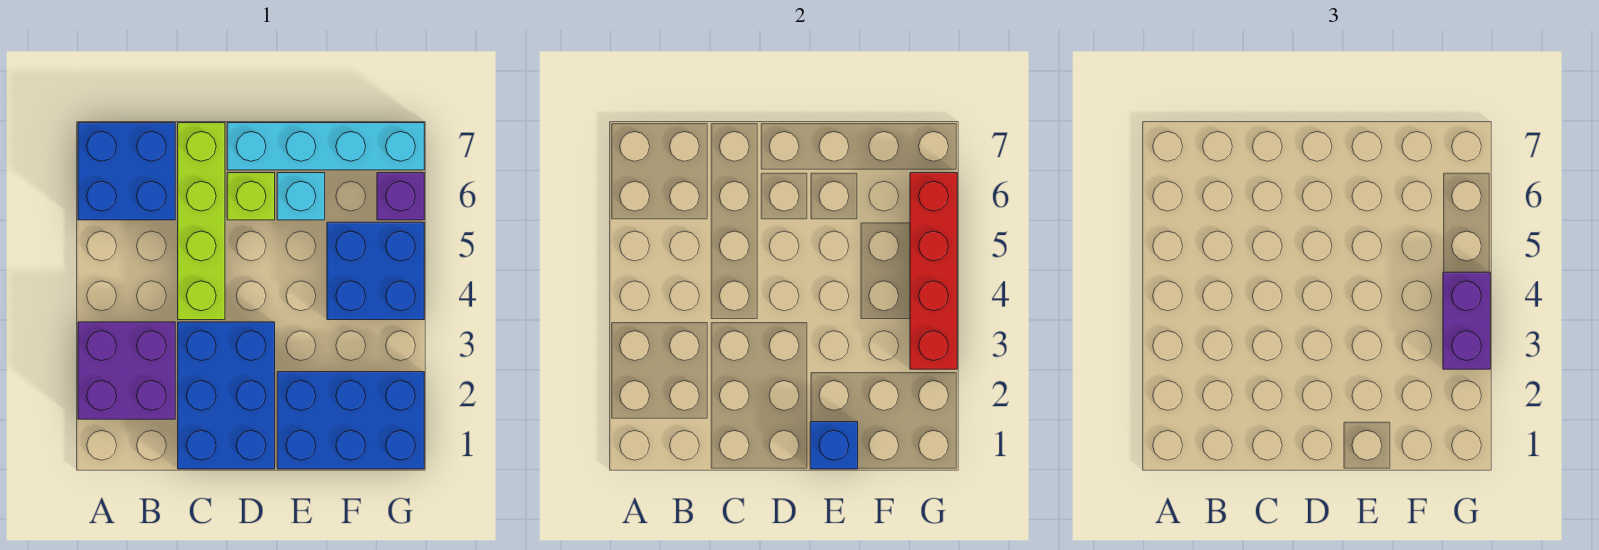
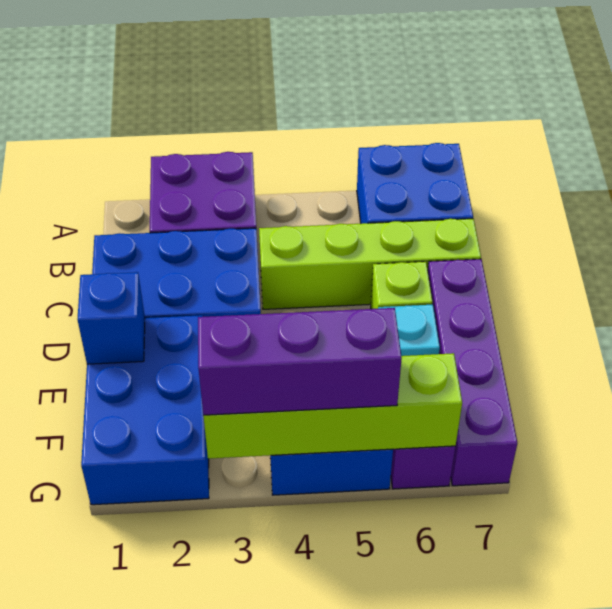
cyan 1x4 brick [227,123,424,170] -> purple 1x4 brick [428,259,517,486]
red 1x4 brick [910,173,957,369] -> lime 1x4 brick [203,353,462,459]
purple 1x2 brick [1443,272,1490,369] -> purple 1x3 brick [198,308,402,415]

